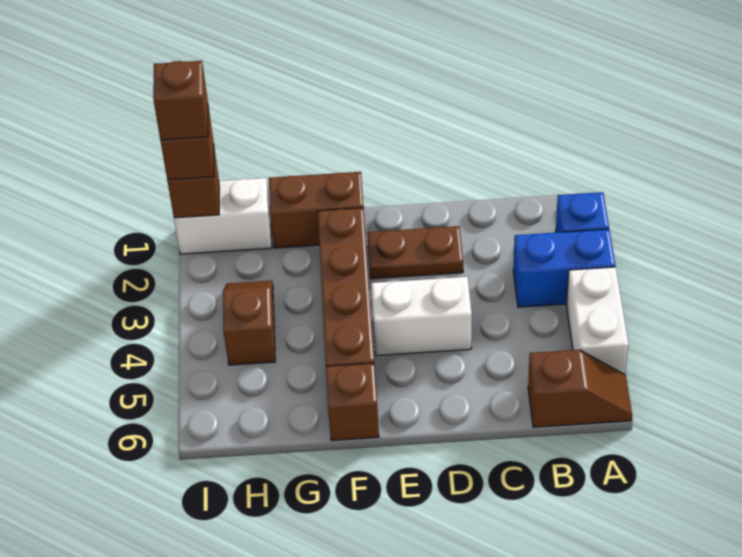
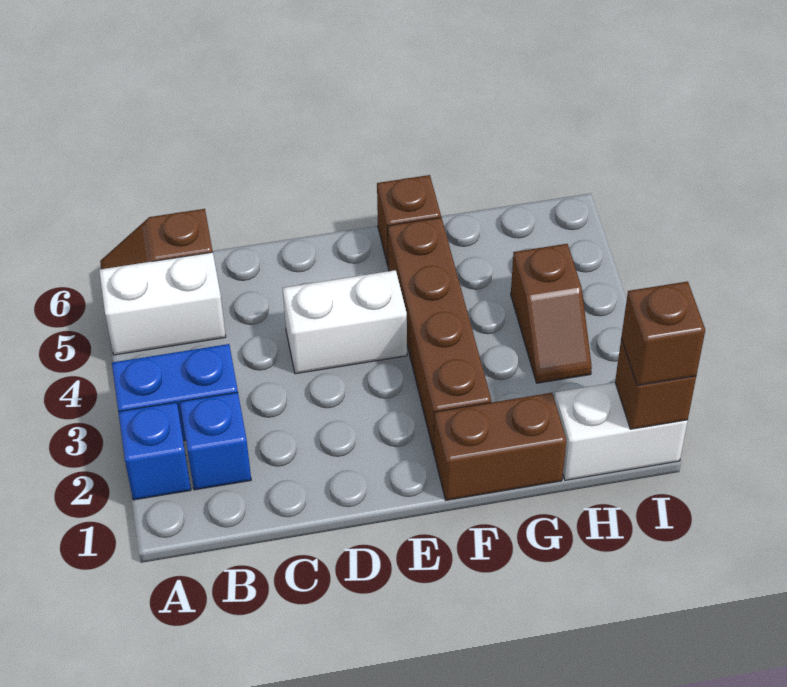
white 1x2 brick [566,267,629,375] -> white 1x2 brick turned to [99,252,226,355]
none -> blue 1x1 brick [180,392,251,490]
brown 1x2 plate [367,226,463,279] -> none
brown 1x1 brick [153,61,208,140] -> none

